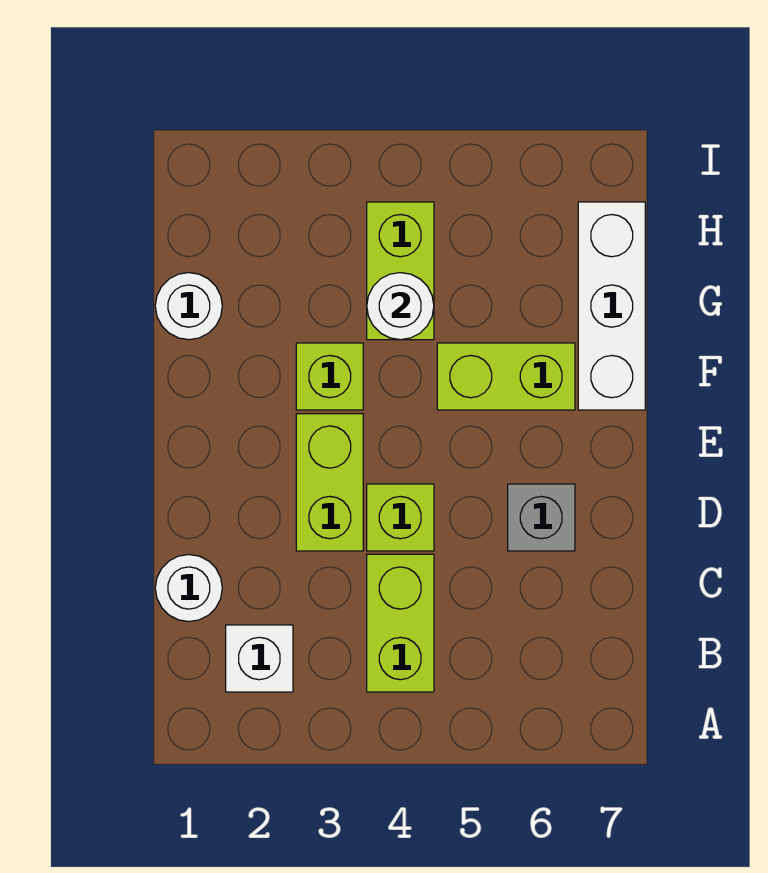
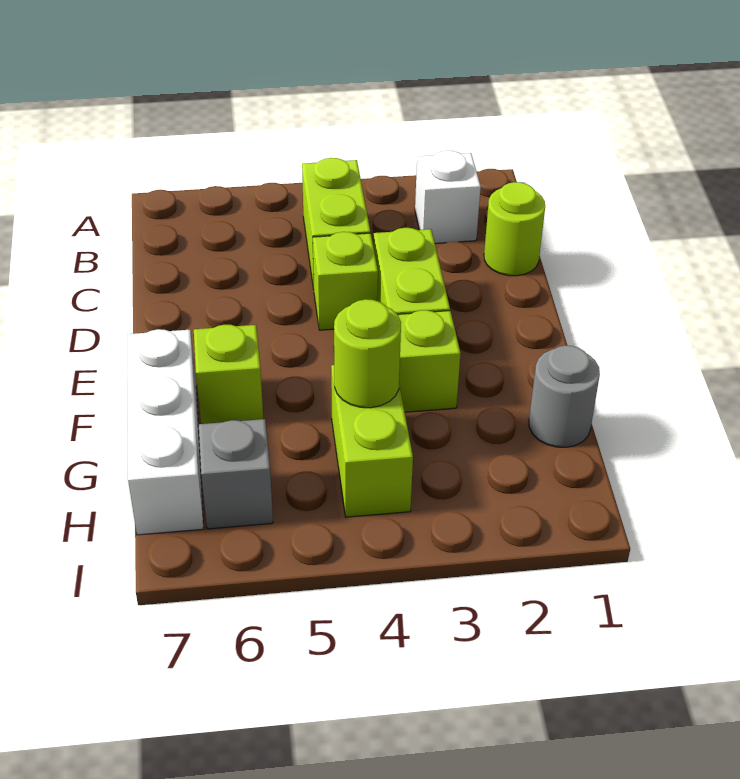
white 1x1 round brick [155,555,222,622] -> lime 1x1 round brick [484,182,545,276]
grey 1x1 brick [508,484,575,551] -> grey 1x1 brick moved to [199,419,273,529]
lime 1x2 brick [437,343,575,410] -> lime 1x1 brick [194,325,263,424]
white 1x1 round brick [155,273,222,340] -> grey 1x1 round brick [529,345,600,447]
white 1x1 round brick [367,273,434,340] -> lime 1x1 round brick [334,299,401,408]

